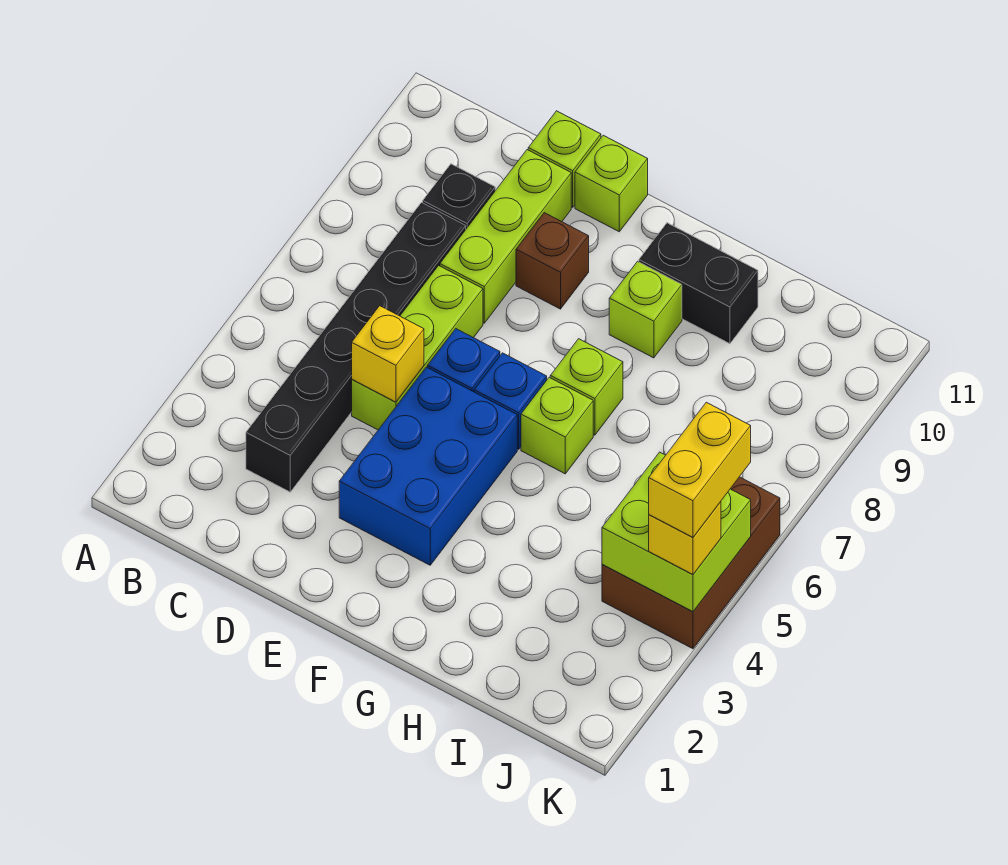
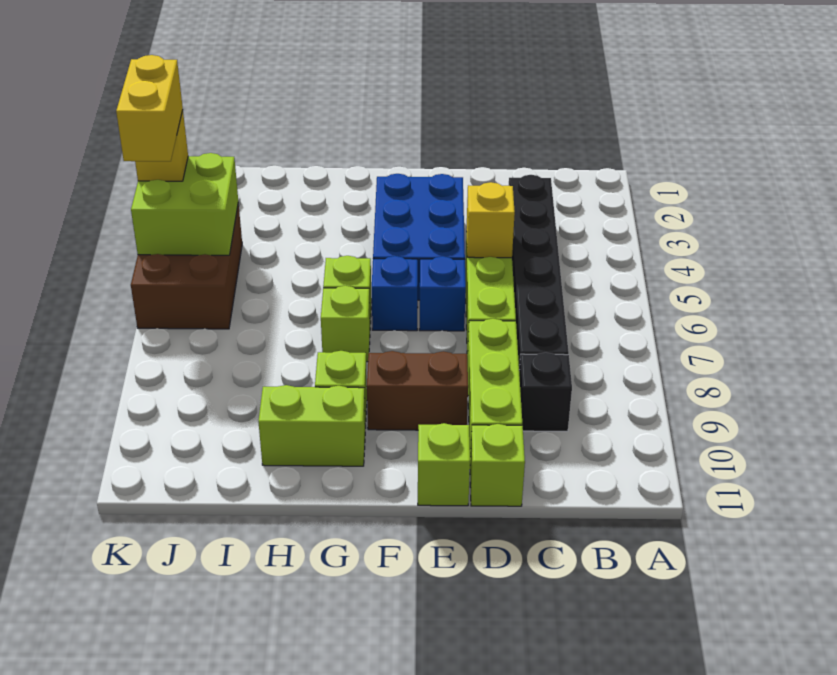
brown 1x1 brick [516,213,589,309] -> brown 1x2 brick [367,351,468,430]
black 1x2 brick [639,223,758,344] -> lime 1x2 brick [258,385,365,466]

